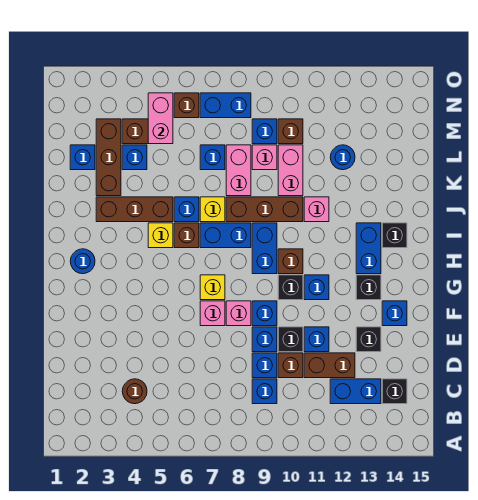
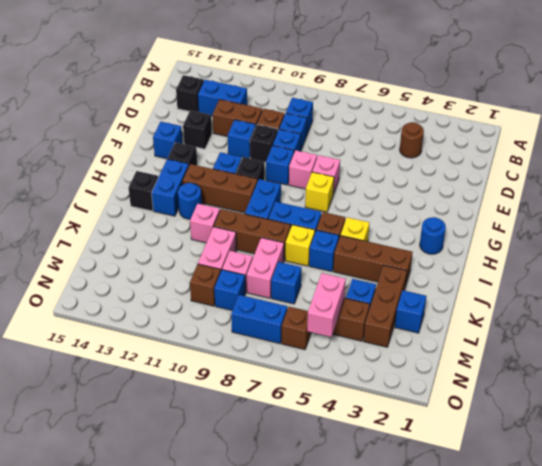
brown 1x1 brick [278,249,303,274] -> brown 1x3 brick [183,164,258,213]
blue 1x1 round brick [330,145,355,170] -> blue 1x1 round brick moved to [178,183,202,219]

